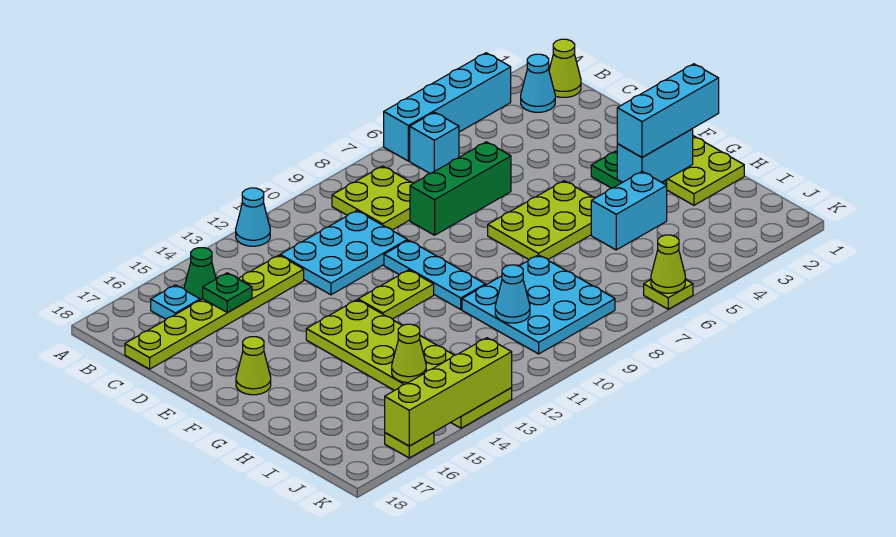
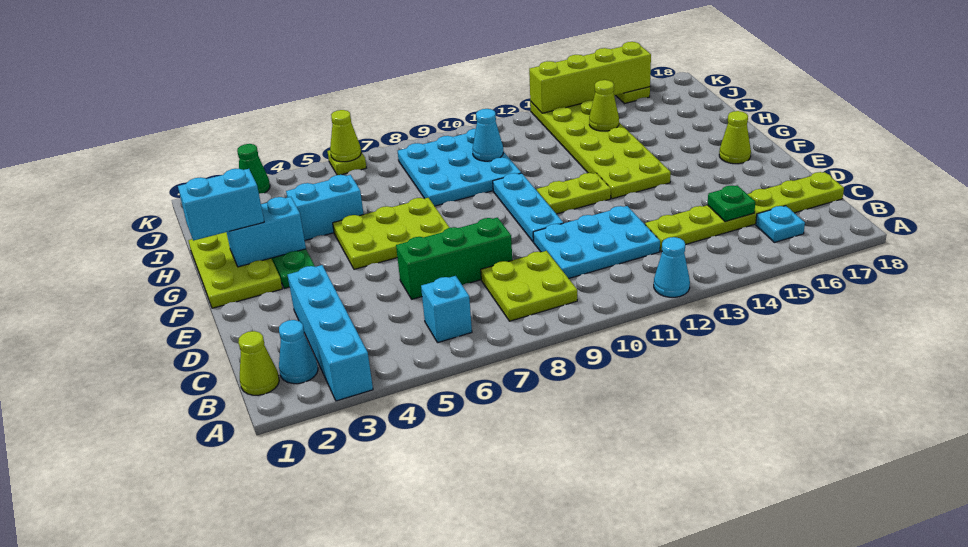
cyan 1x4 brick [384,53,511,161] -> cyan 1x4 brick turned to [288,265,373,401]
green 1x1 cone [184,248,216,300] -> green 1x1 cone moved to [237,144,270,194]
cyan 1x3 brick [617,64,719,157] -> cyan 1x2 brick [178,169,264,241]

